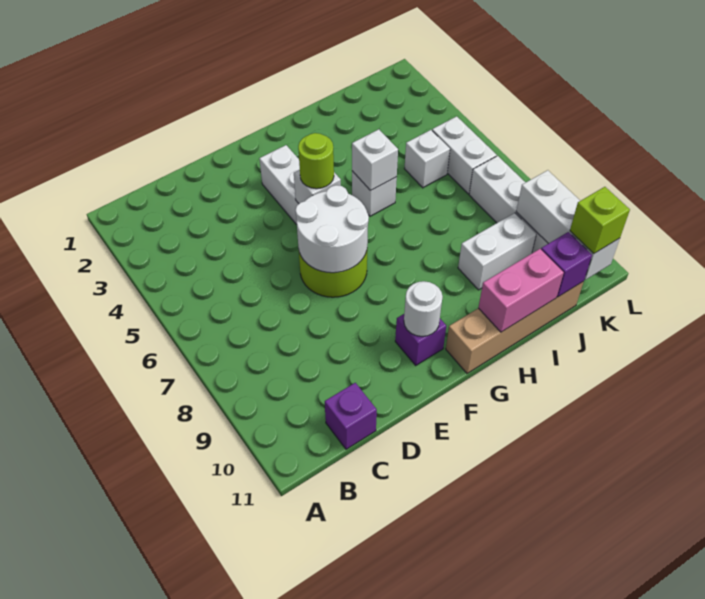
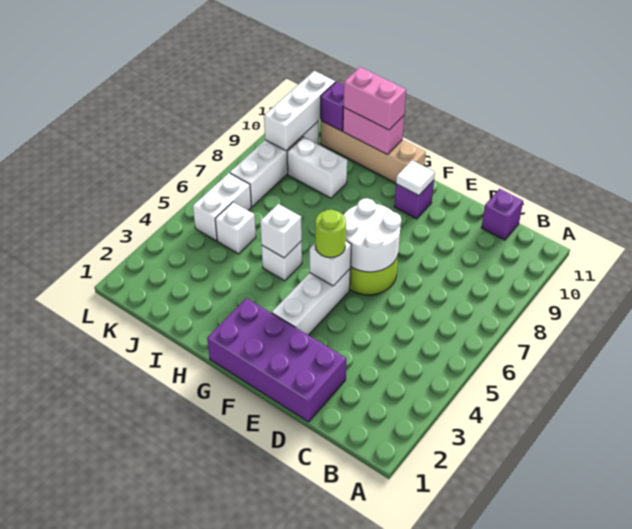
none -> purple 2x4 brick [207,298,346,422]
white 1x1 round brick [404,281,443,336] -> white 1x1 tile [396,160,435,196]
none -> pink 1x2 brick [343,67,406,130]
lime 1x1 brick [570,187,630,254] -> none

